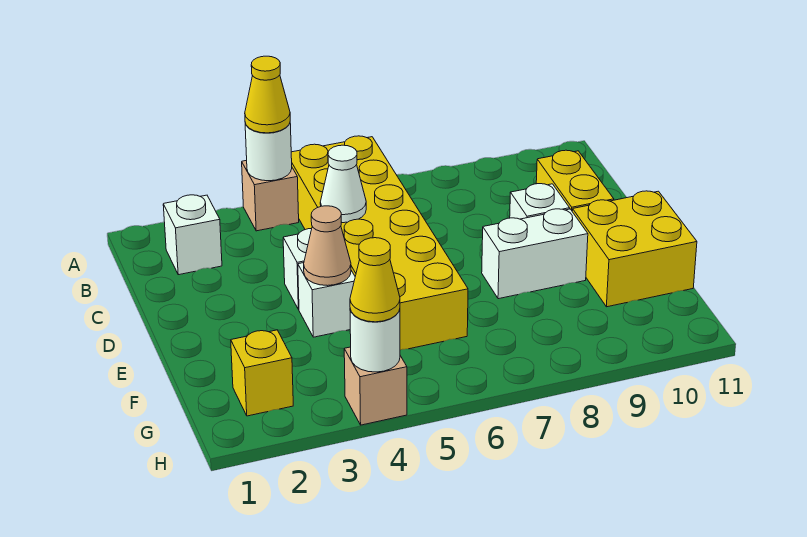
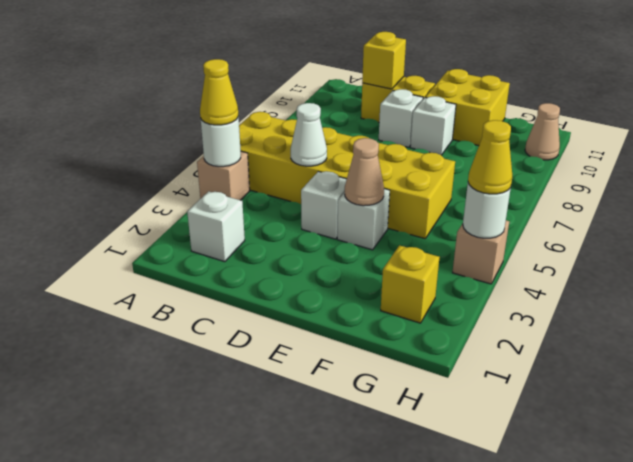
none -> yellow 1x1 brick [362,32,406,89]
white 1x2 brick [482,209,588,299] -> white 1x1 brick [410,96,456,155]
none -> tan 1x1 cone [525,103,560,160]

